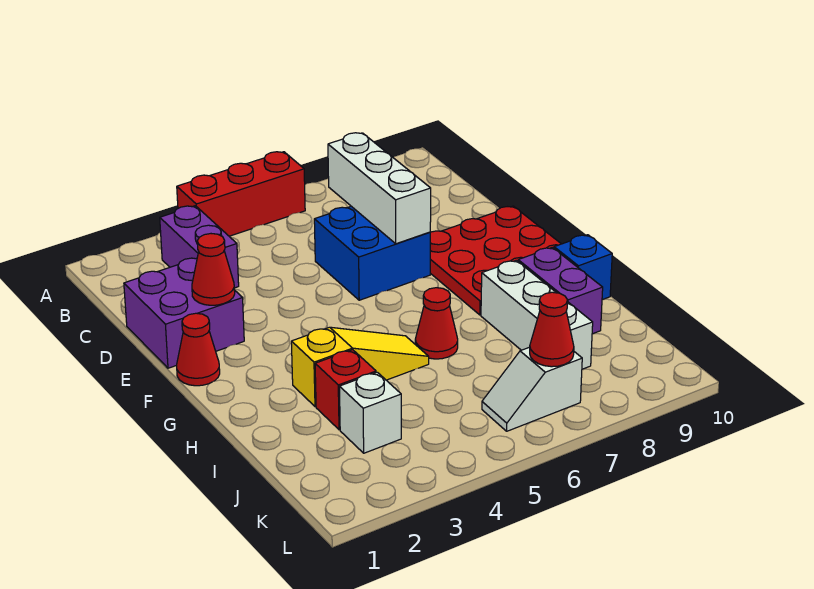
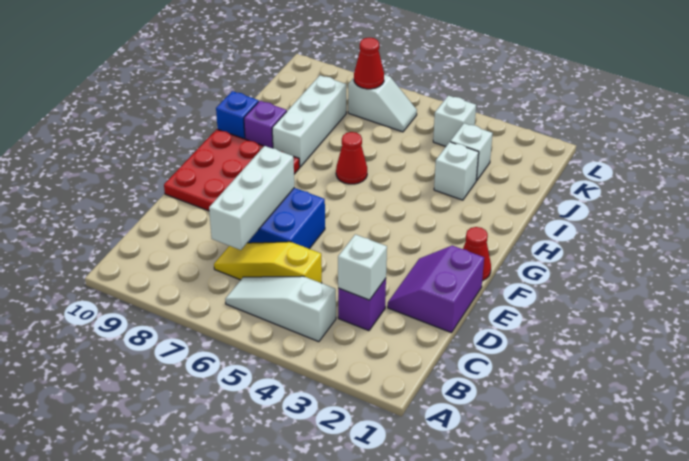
red 1x3 brick [177,152,305,236] -> none
purple 1x2 brick [160,206,239,288] -> purple 1x1 brick [338,279,386,331]
none -> white 1x3 slope [225,276,336,342]
none -> white 1x1 brick [338,234,387,300]
purple 2x2 brick [124,258,244,368] -> purple 2x2 slope [388,246,484,333]
red 1x1 cone [192,234,235,305] -> none
yellow 1x3 slope [291,327,429,407] -> yellow 1x3 slope moved to [214,242,322,283]
purple 1x2 brick [518,247,603,334] -> purple 1x1 brick [244,101,287,148]
red 1x1 brick [315,350,376,430] -> white 1x1 brick [434,142,479,200]
none -> white 1x1 brick [433,96,476,147]

